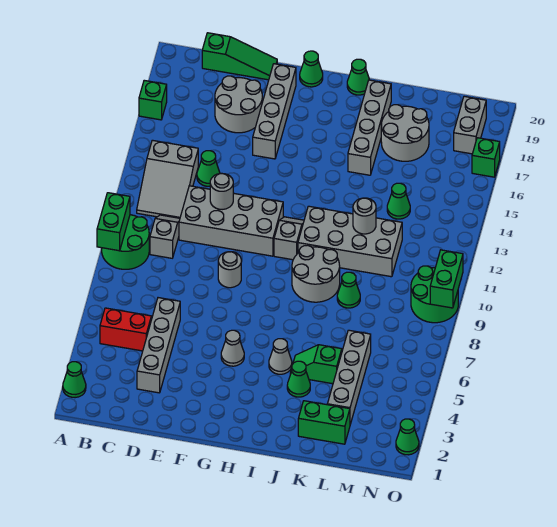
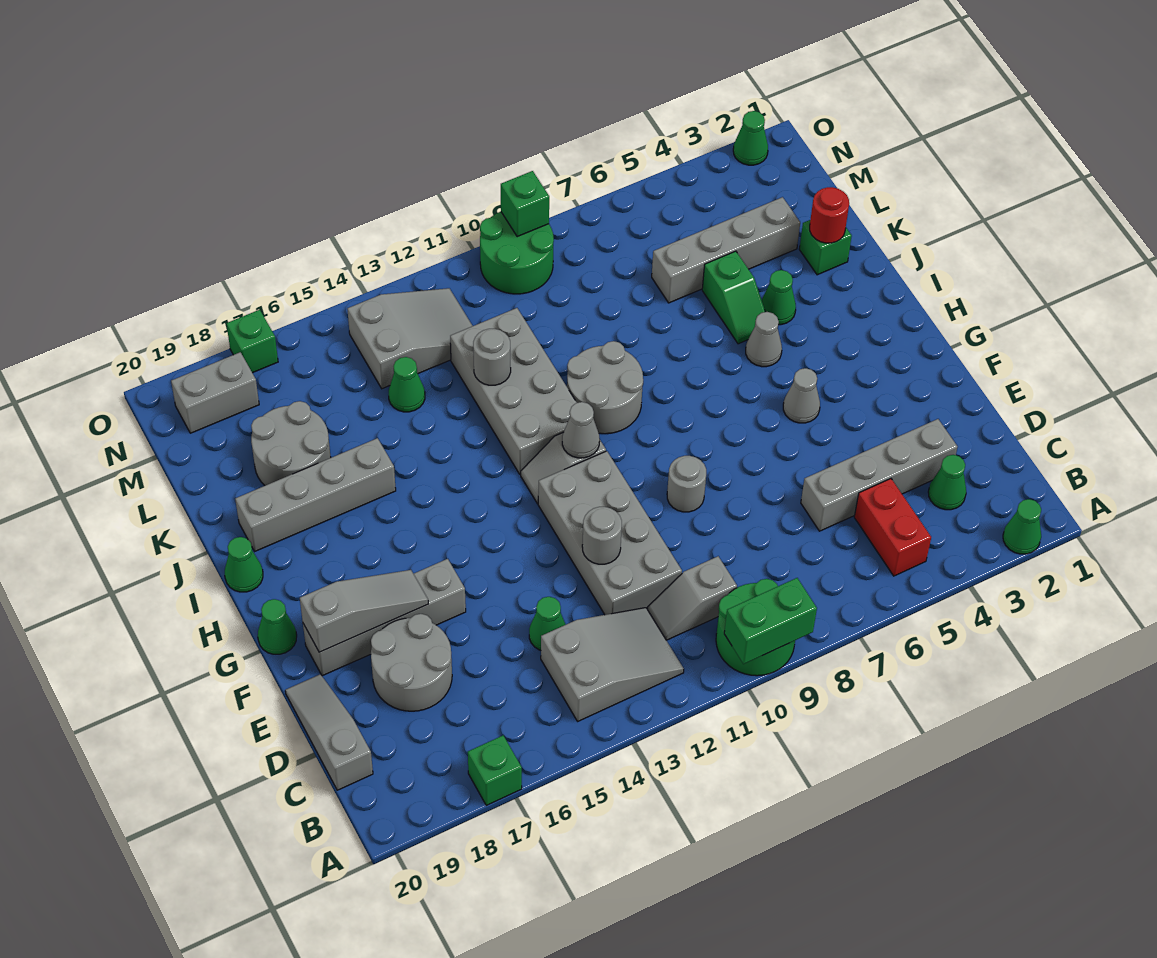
green 1x3 slope [202,33,277,80] -> grey 1x3 slope [285,674,373,790]
none -> grey 1x3 slope [300,570,428,652]
none -> grey 1x1 cone [562,402,600,458]
green 1x2 brick [298,401,350,444] -> green 1x1 brick [799,220,852,275]
none -> red 1x1 round brick [810,187,849,243]
green 1x1 cone [337,272,360,308] -> green 1x1 cone moved to [928,455,966,510]
none -> grey 2x3 slope [347,288,472,389]
green 1x2 brick [430,250,463,308] -> green 1x1 brick [501,171,549,237]

